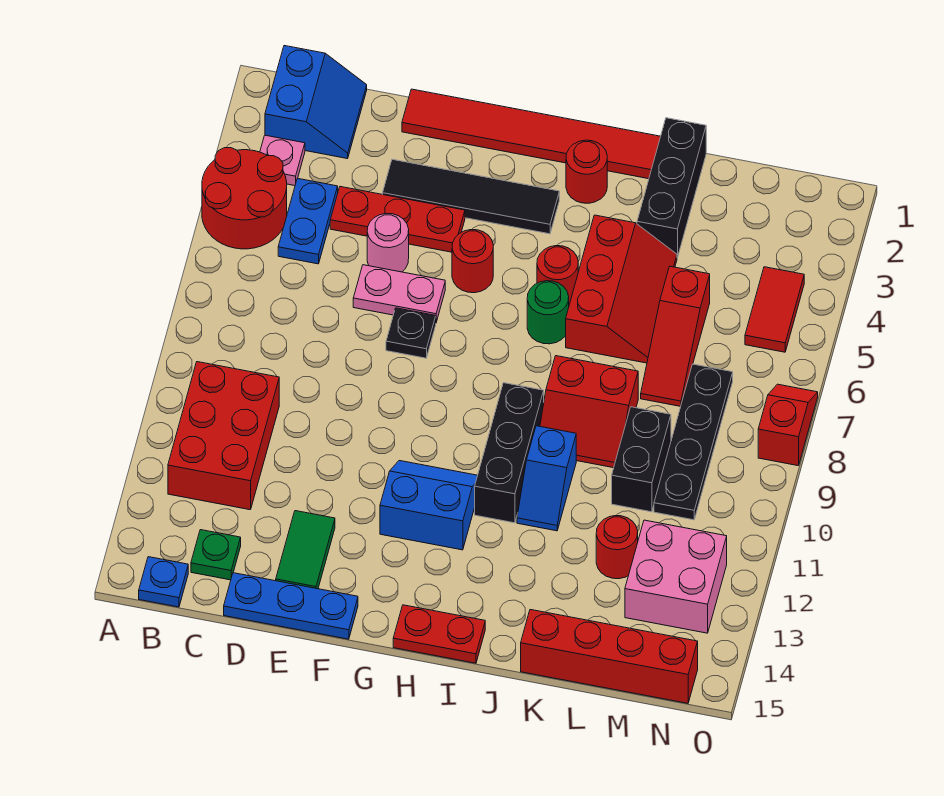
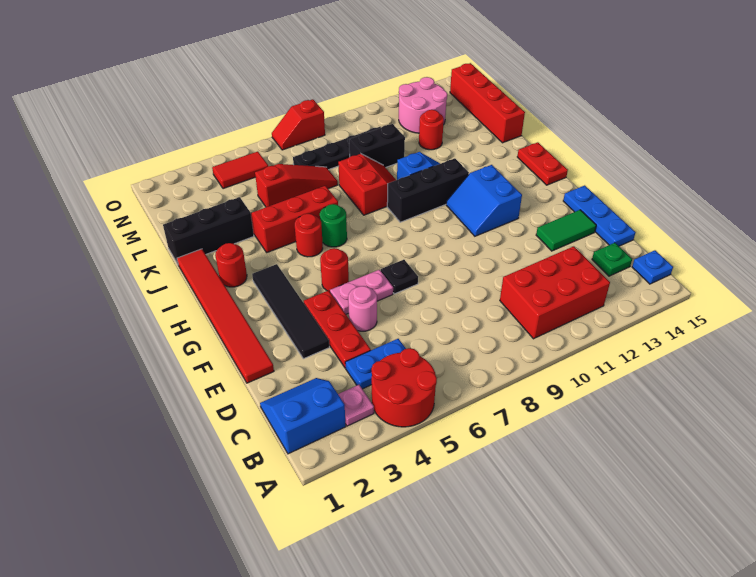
pink 1x2 plate [353,265,445,322] -> pink 1x2 plate turned to [330,270,393,314]
pink 2x2 brick [625,520,727,633] -> pink 2x2 round brick [399,77,447,133]

